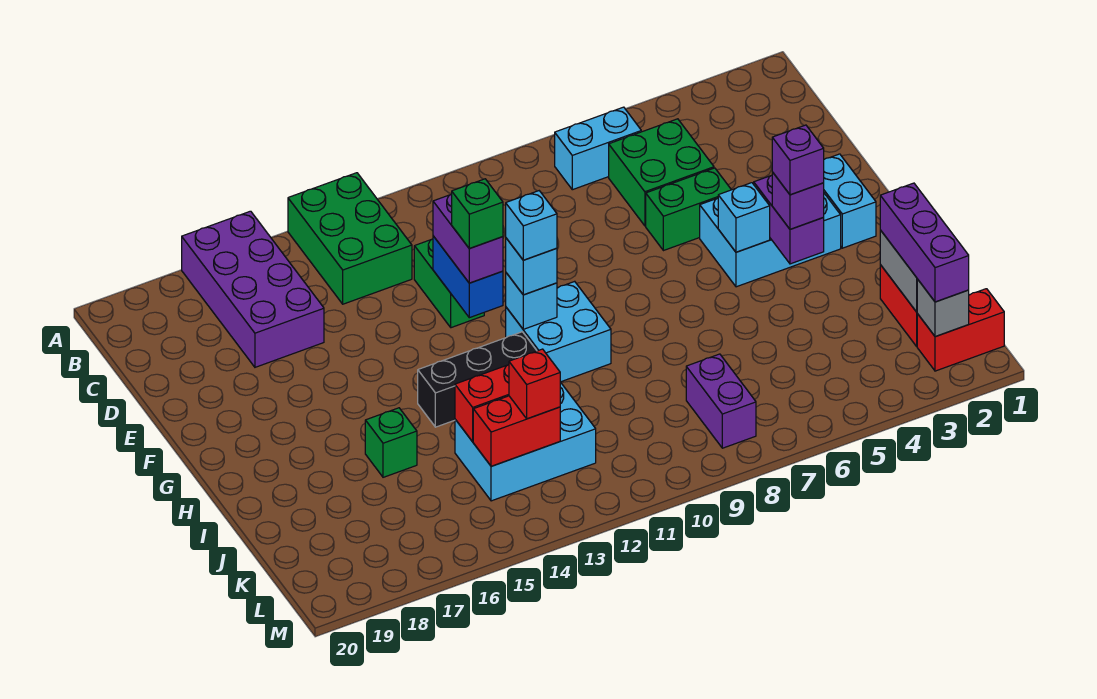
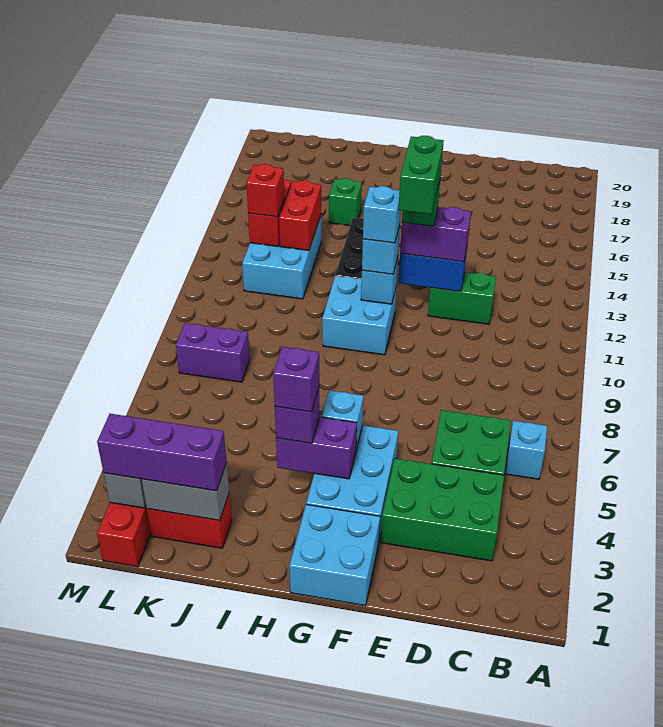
green 2x3 brick [288,173,412,304] -> green 2x3 brick moved to [381,458,504,561]
purple 2x4 brick [182,211,324,367] -> none
cyan 1x2 brick [555,107,641,190] -> cyan 1x1 brick [505,421,547,479]
green 1x2 brick [646,168,731,251] -> green 1x2 brick moved to [398,136,444,214]
cyan 1x2 brick [824,154,876,248] -> cyan 2x2 brick [289,504,380,606]

